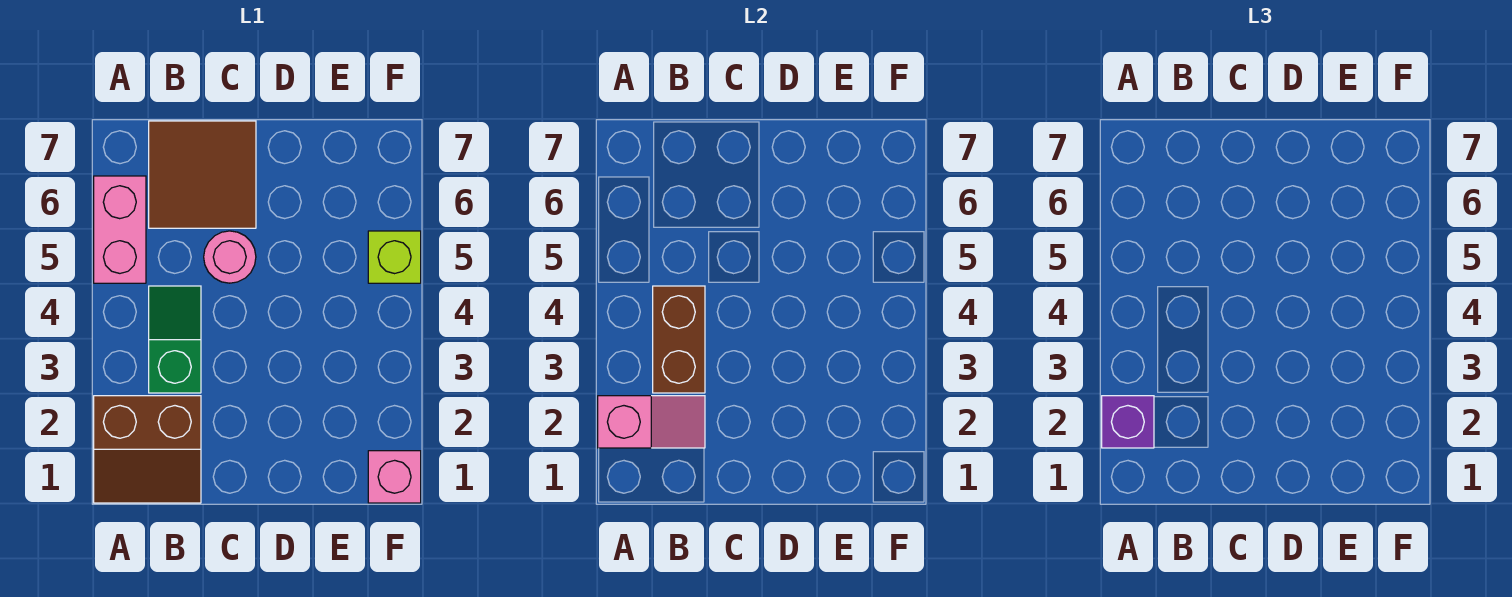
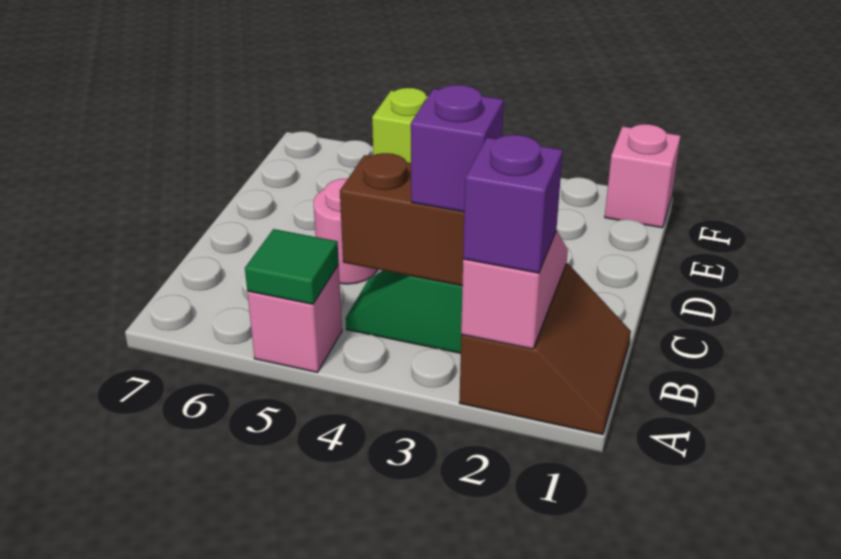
pink 1x2 brick [94,176,146,283] -> pink 1x1 brick [247,265,342,372]
none -> green 1x1 tile [245,229,339,304]
none -> purple 1x1 brick [411,85,504,212]
brown 2x2 tile [149,121,256,228] -> none

